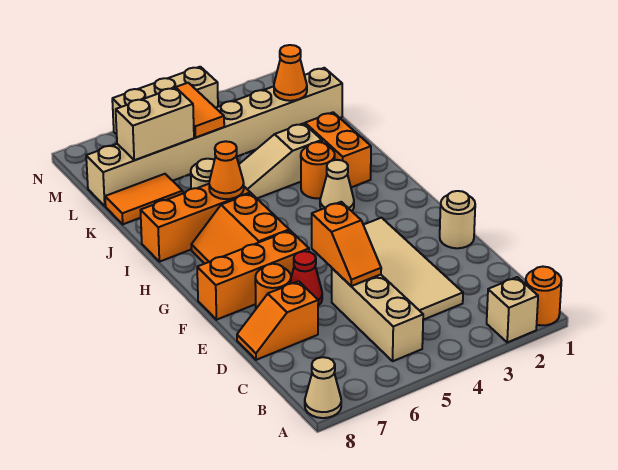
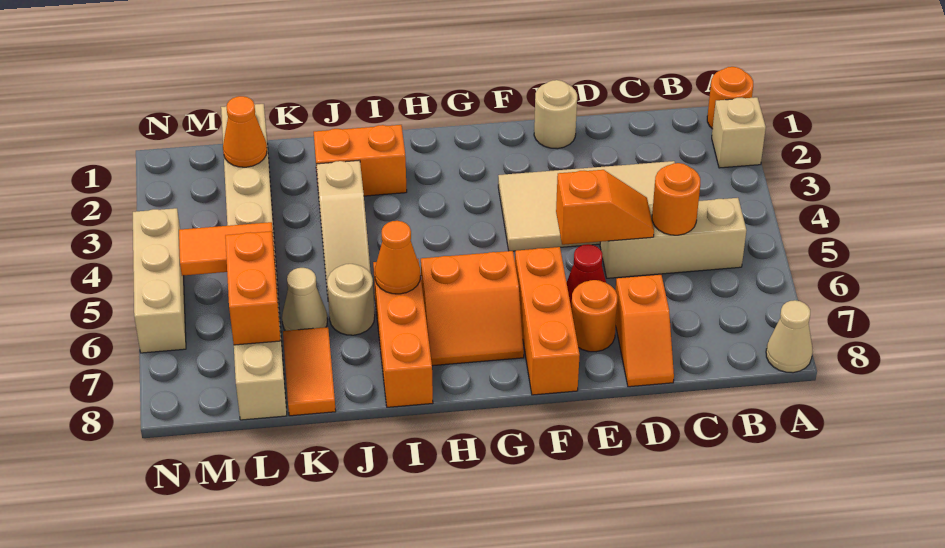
tan 1x1 cone [320,160,354,211] -> tan 1x1 cone moved to [282,268,327,331]
orange 1x1 round brick [301,142,335,198] -> orange 1x1 round brick moved to [652,163,700,235]
tan 1x2 brick [116,87,194,160] -> orange 1x2 brick [225,231,280,345]

